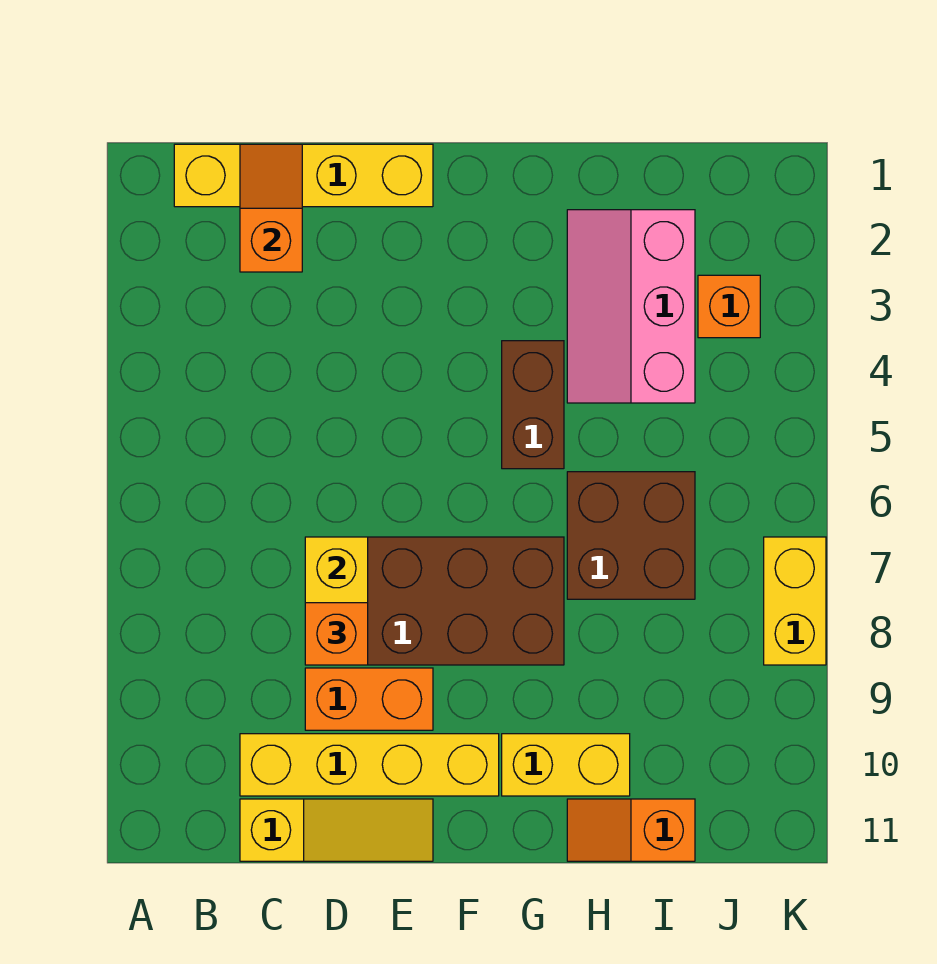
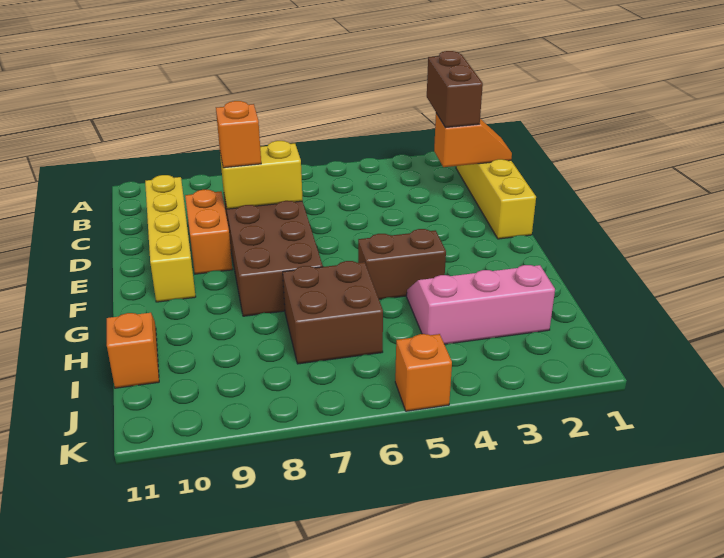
none -> brown 1x2 brick [427,51,483,128]
yellow 1x3 slope [240,799,433,861] -> none
yellow 1x2 brick [502,734,630,796] -> none
orange 1x1 brick [698,275,760,338] -> orange 1x1 brick moved to [395,334,452,411]
yellow 1x2 brick [764,537,826,665] -> none

